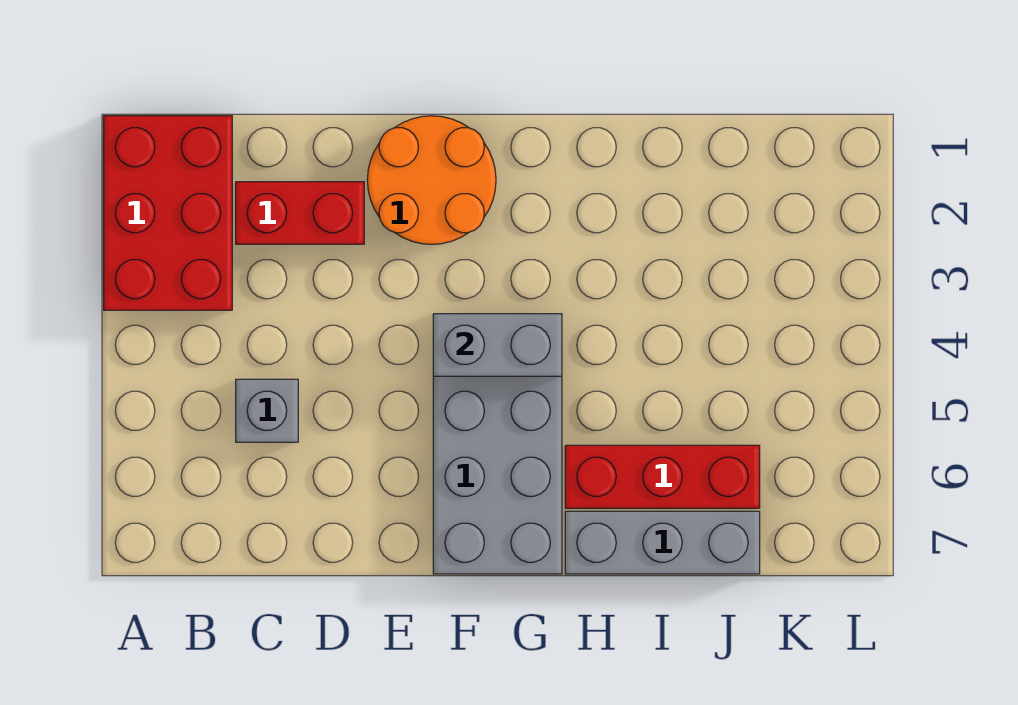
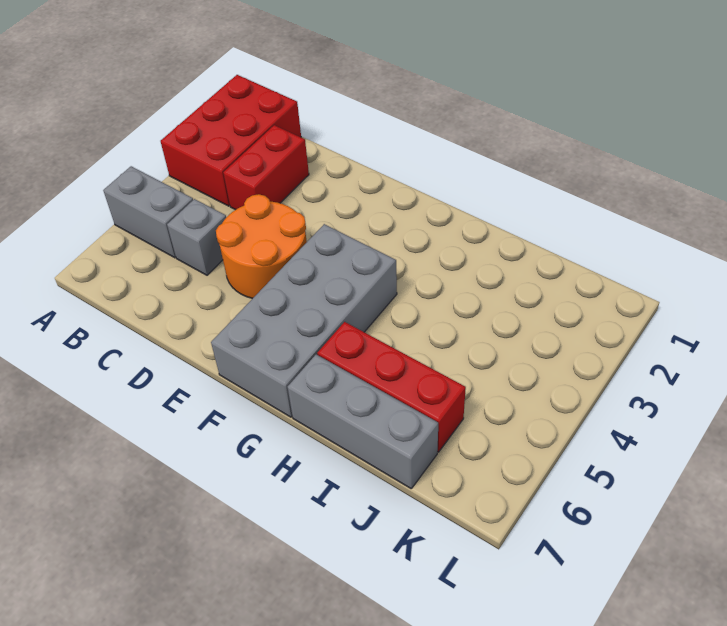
red 1x2 brick [236,182,364,244] -> red 1x2 brick turned to [223,125,309,210]
orange 2x2 round brick [367,116,496,244] -> orange 2x2 round brick moved to [216,194,307,299]
grey 1x2 brick [433,314,562,376] -> grey 1x2 brick moved to [103,166,193,258]

